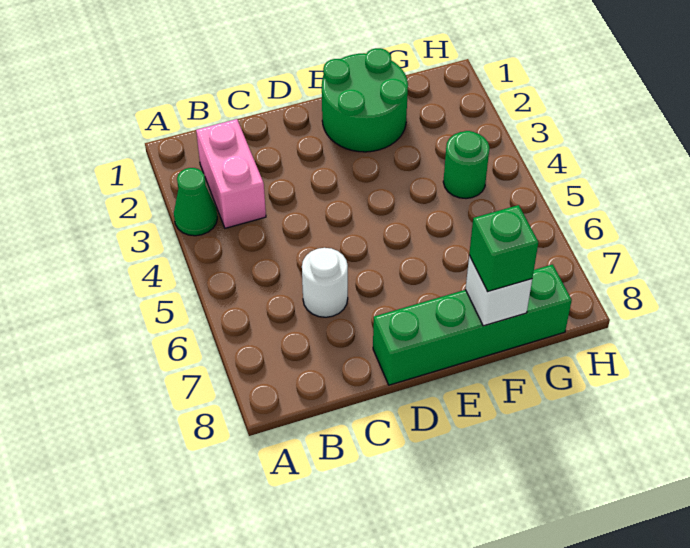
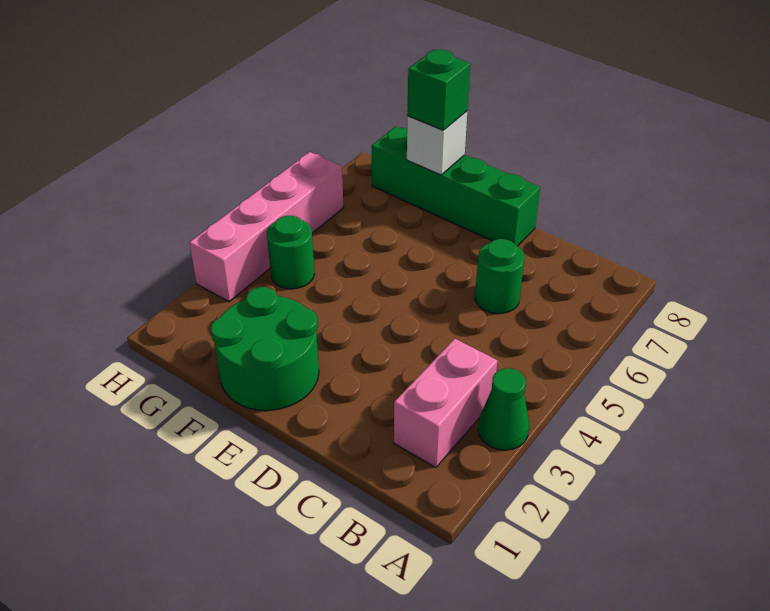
white 1x1 round brick [302,248,348,317] -> green 1x1 round brick [475,239,525,314]
none -> pink 1x4 brick [189,152,344,302]

